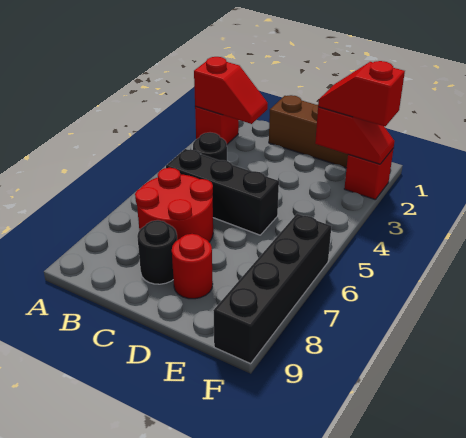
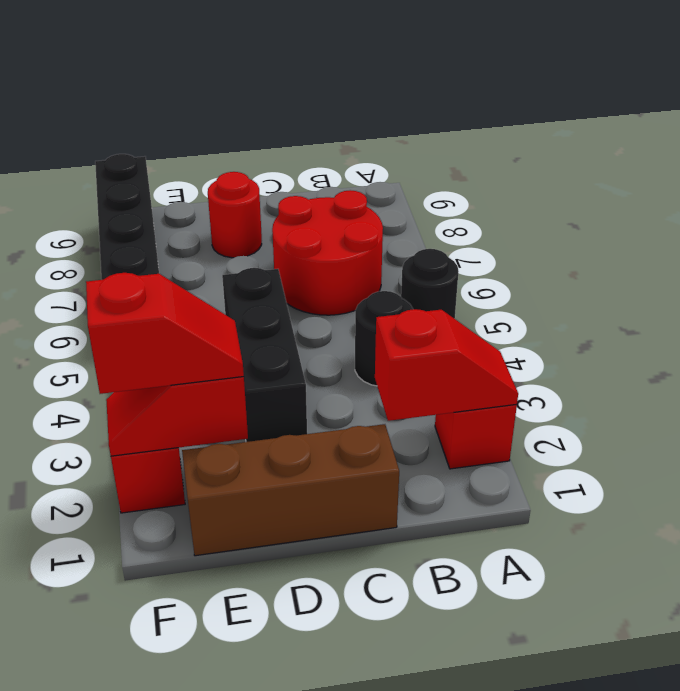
red 1x2 slope [194,57,268,124] -> red 1x2 slope turned to [375,309,518,421]
black 1x3 brick [166,149,279,235] -> black 1x3 brick turned to [222,268,307,442]
black 1x1 round brick [137,220,177,284] -> black 1x1 round brick moved to [401,249,459,319]

